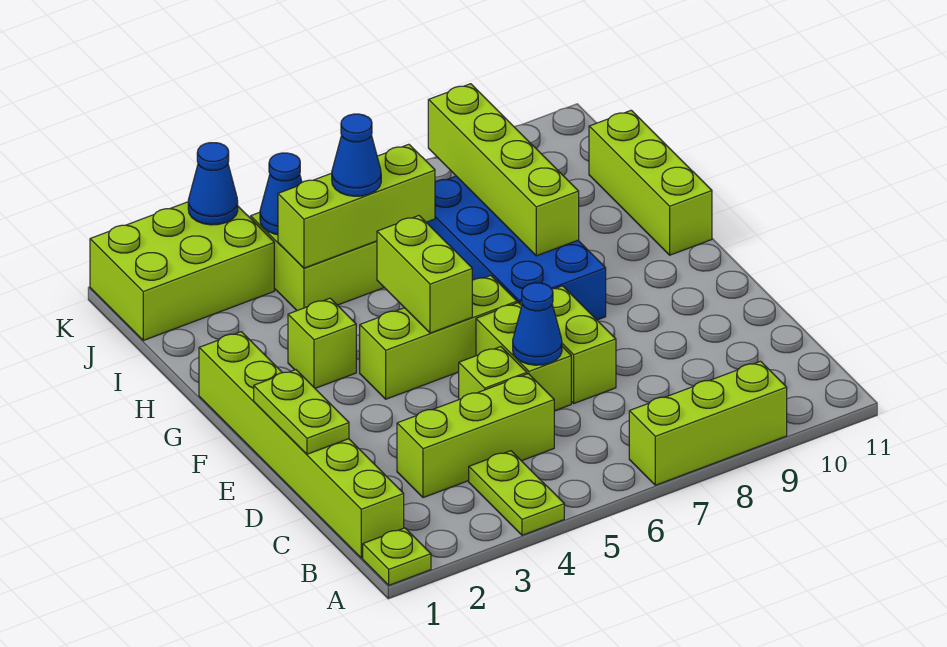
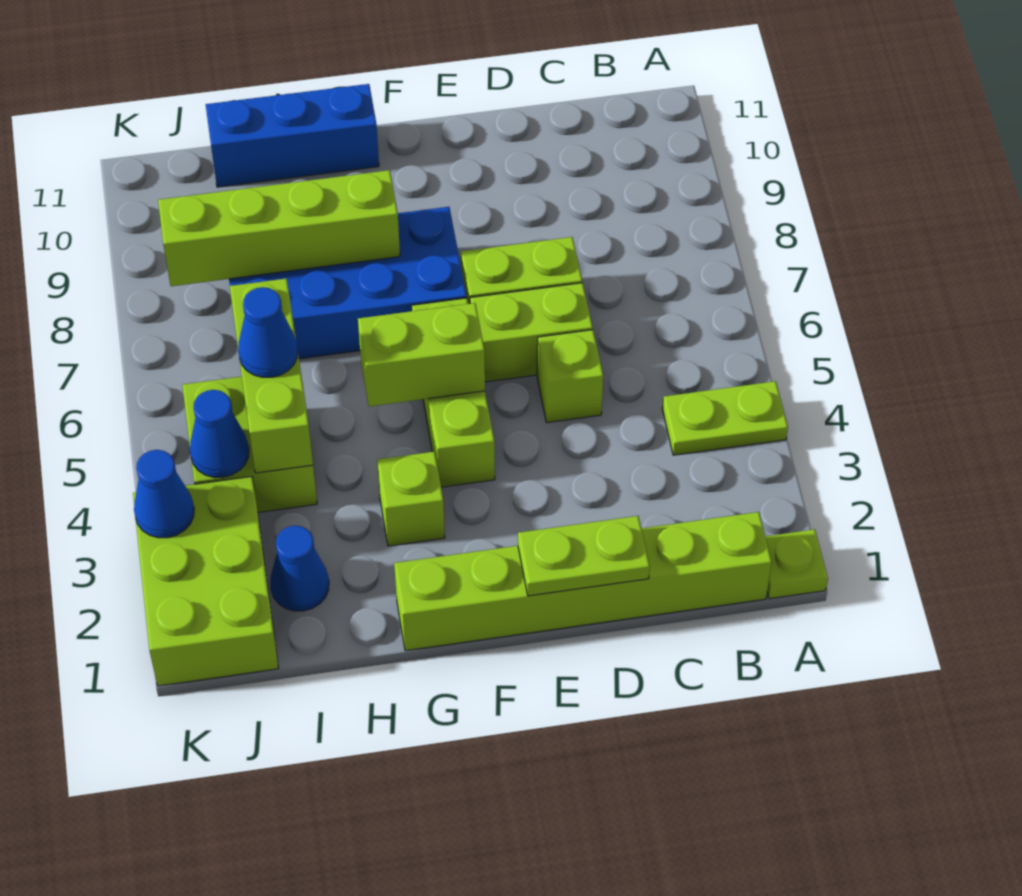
lime 1x3 brick [629,361,787,485] -> none
lime 1x3 brick [397,374,554,498] -> none
blue 1x1 cone [513,283,562,365] -> blue 1x1 cone moved to [270,526,329,611]
lime 1x3 brick [589,110,712,255] -> blue 1x3 brick [206,84,379,187]

